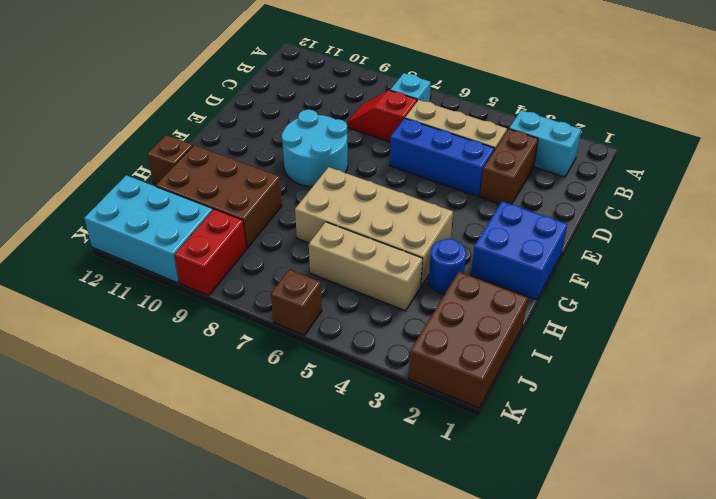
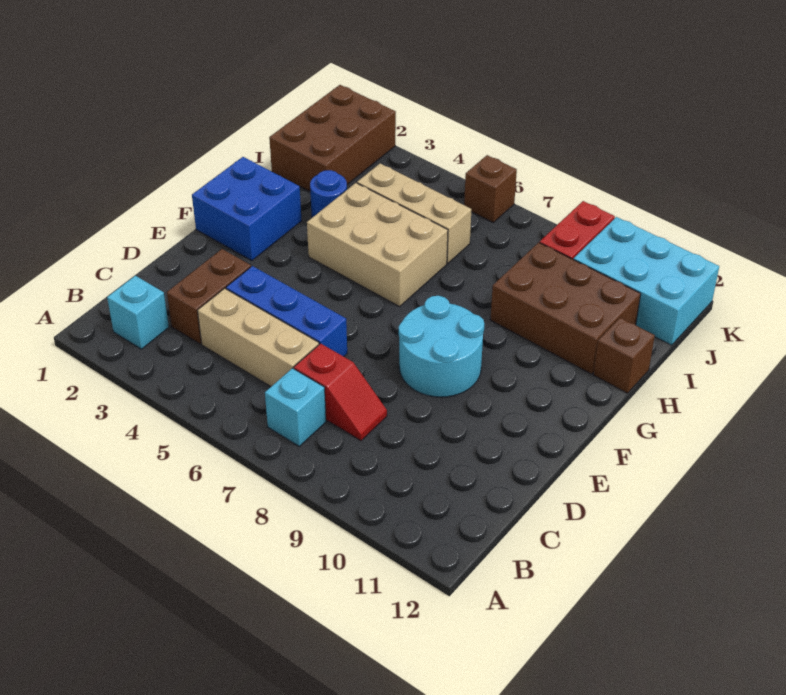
cyan 1x2 brick [509,110,581,177] -> cyan 1x1 brick [107,276,169,349]
tan 2x4 brick [295,167,453,286] -> tan 2x3 brick [307,183,448,307]

